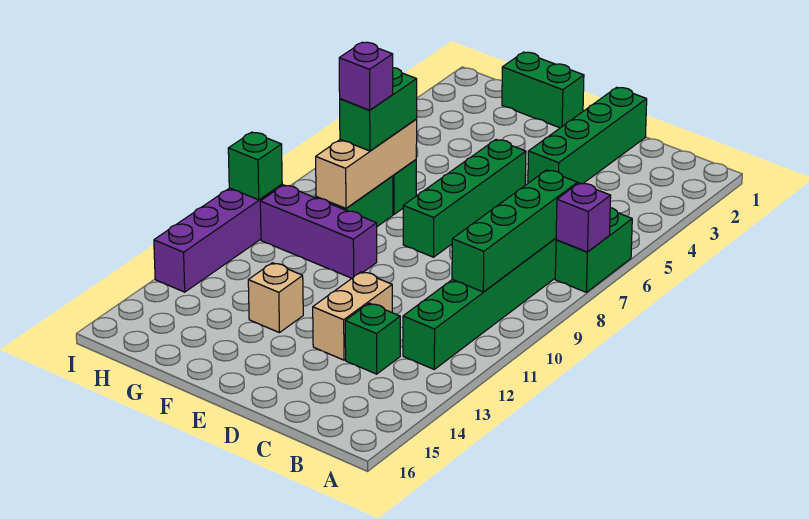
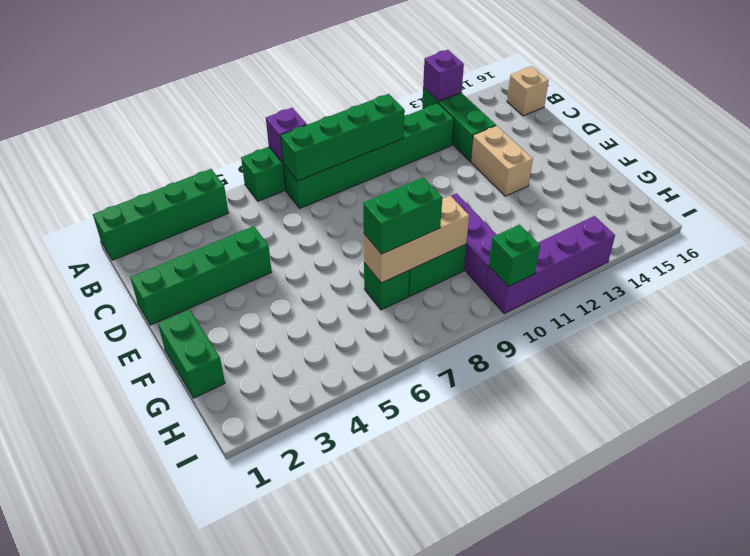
green 1x1 brick [345,303,400,374] -> green 1x3 brick [422,87,496,161]
tan 1x2 brick [313,272,392,360] -> tan 1x2 brick turned to [471,126,533,196]
green 1x4 brick [403,140,526,257] -> green 1x4 brick moved to [93,169,228,260]
tan 1x1 brick [248,263,303,333] -> tan 1x1 brick moved to [507,66,549,116]
purple 1x1 brick [339,42,393,110] -> purple 1x1 brick moved to [423,50,464,102]

